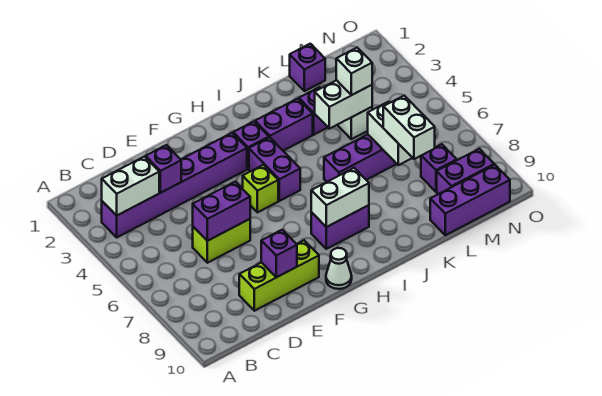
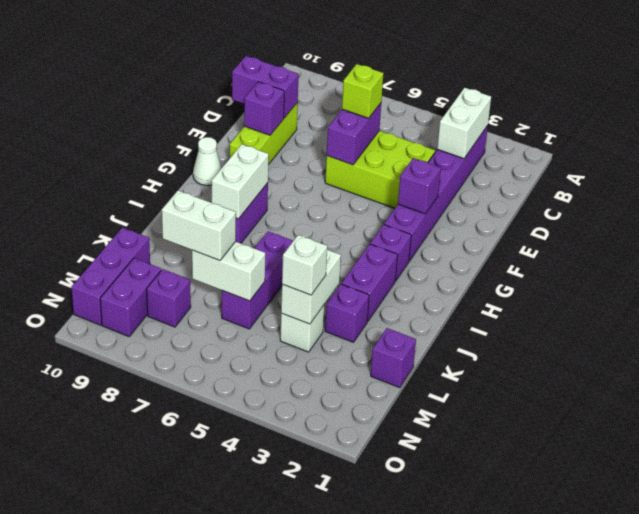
purple 1x1 brick [146,145,181,193] -> purple 1x1 brick moved to [398,158,441,214]
lime 1x2 brick [193,219,250,263] -> lime 2x3 brick [325,131,435,208]
lime 1x1 brick [243,165,278,212] -> lime 1x1 brick moved to [342,64,383,118]
purple 1x2 brick [249,137,300,201] -> purple 1x2 brick moved to [232,56,299,118]

